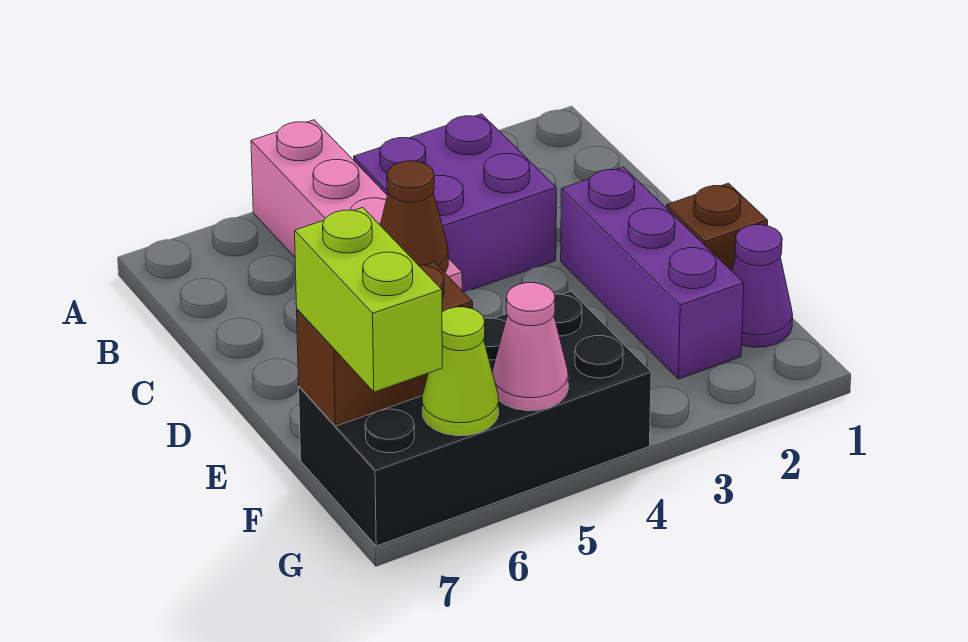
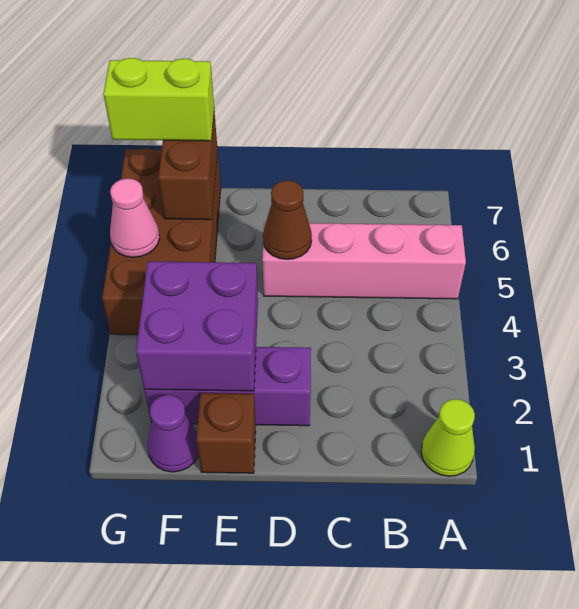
purple 2x2 brick [354,114,556,292] -> purple 2x2 brick moved to [136,261,258,391]
black 2x4 brick [299,291,651,546] -> brown 2x4 brick [102,148,221,335]
lime 1x1 cone [422,307,499,436] -> lime 1x1 cone moved to [421,399,475,476]

